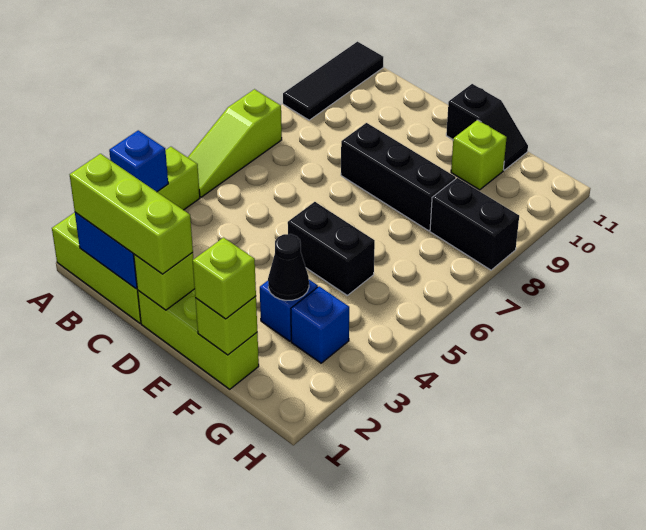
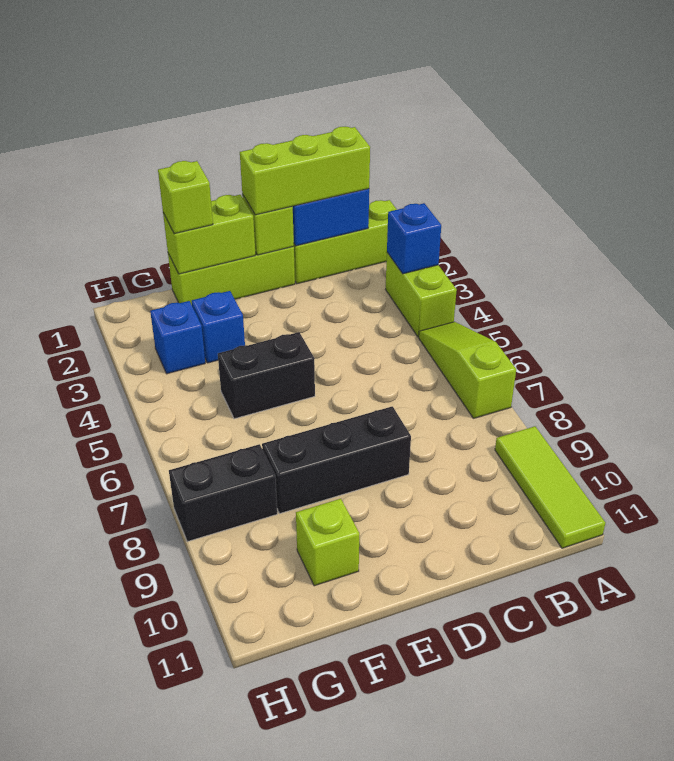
black 1x3 tile [283,42,383,120] -> lime 1x3 tile [495,426,605,548]
black 1x2 slope [446,84,528,170] -> none
lime 1x1 brick [195,296,257,355] -> lime 1x2 brick [163,195,255,274]
black 1x1 cone [268,234,309,301] -> none

